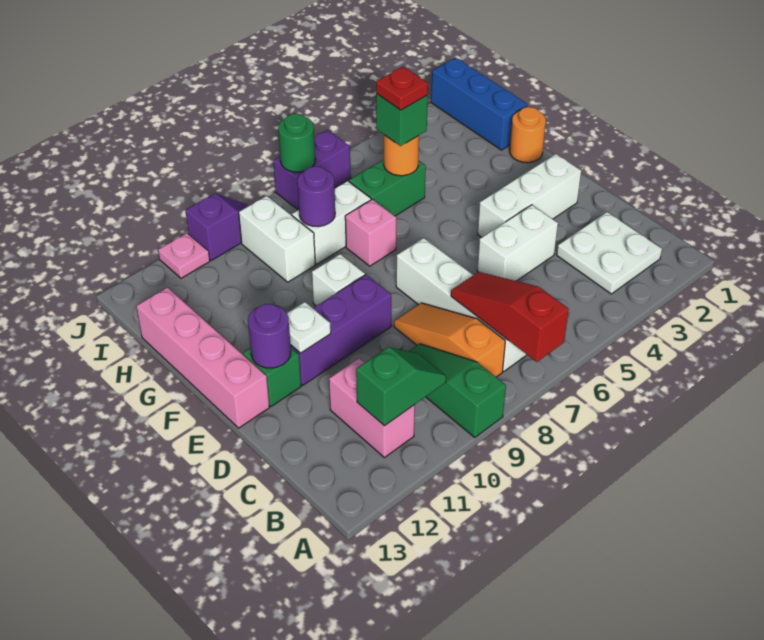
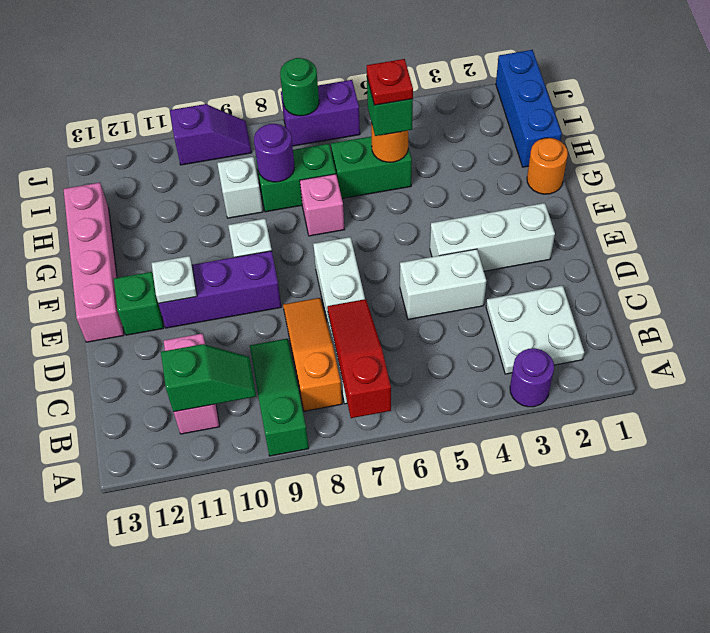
purple 1x1 round brick [248,304,291,368] -> purple 1x1 round brick moved to [510,348,554,407]
white 1x2 brick [292,181,371,264] -> green 1x2 brick [255,144,336,212]
white 1x2 brick [239,196,315,282] -> white 1x1 brick [217,157,263,218]
pink 1x1 plate [158,233,210,278] -> none

